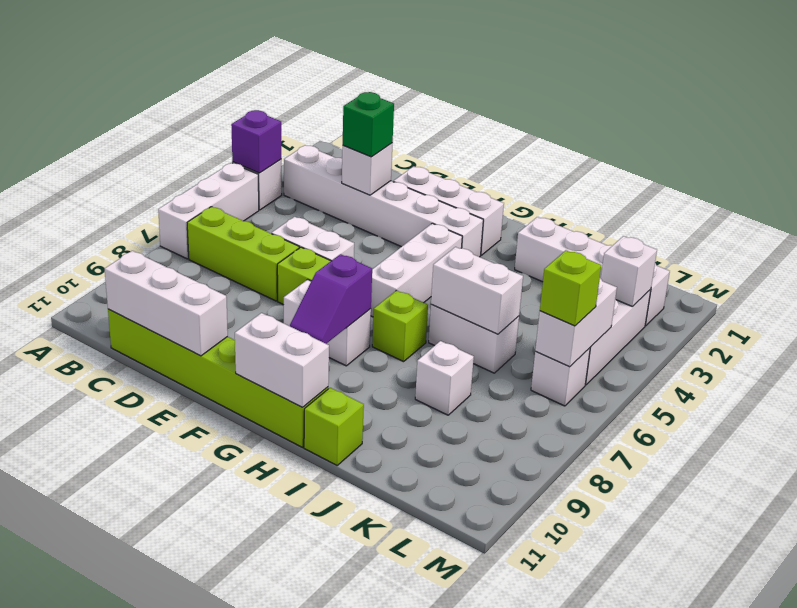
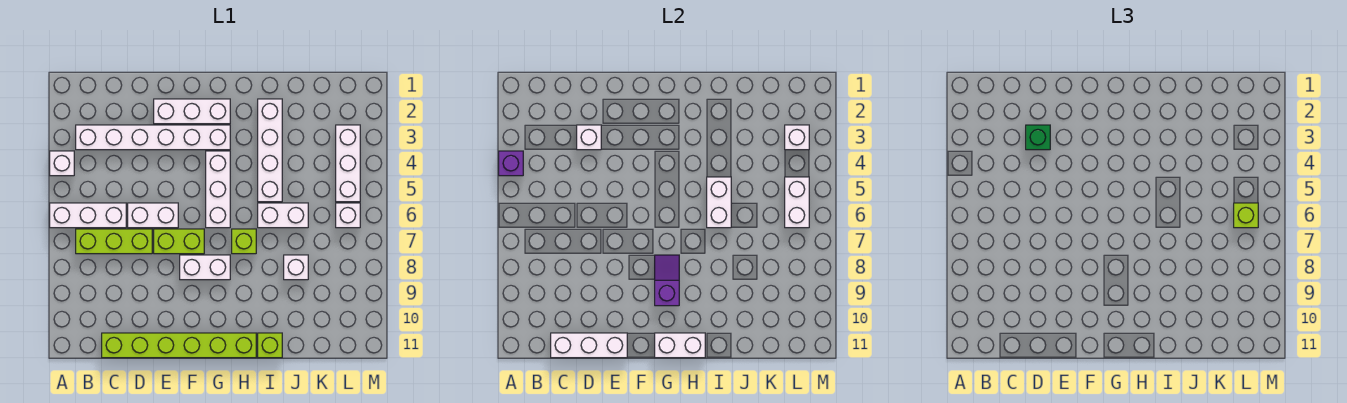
white 1x3 brick [158,163,259,259] -> white 1x3 brick turned to [50,203,126,228]
purple 1x2 slope [290,254,372,344] -> purple 1x2 slope turned to [655,255,679,306]
white 1x4 brick [515,217,670,326] -> white 1x4 brick turned to [258,99,282,202]
white 1x2 brick [431,247,523,334] -> white 1x2 brick turned to [707,177,731,228]

